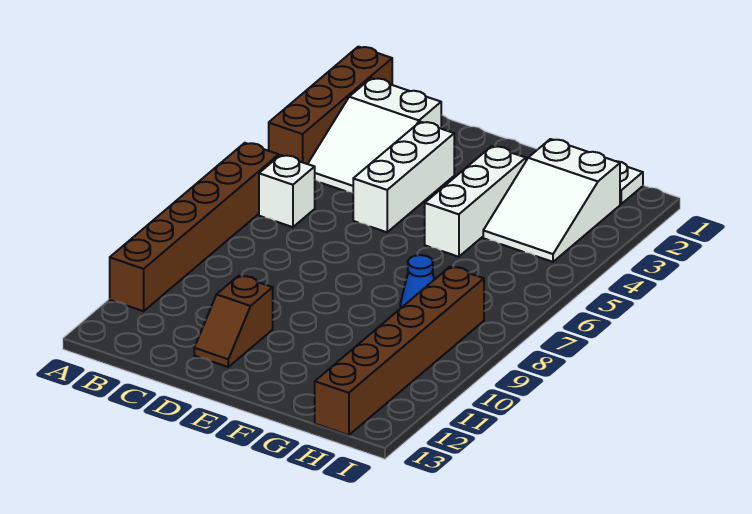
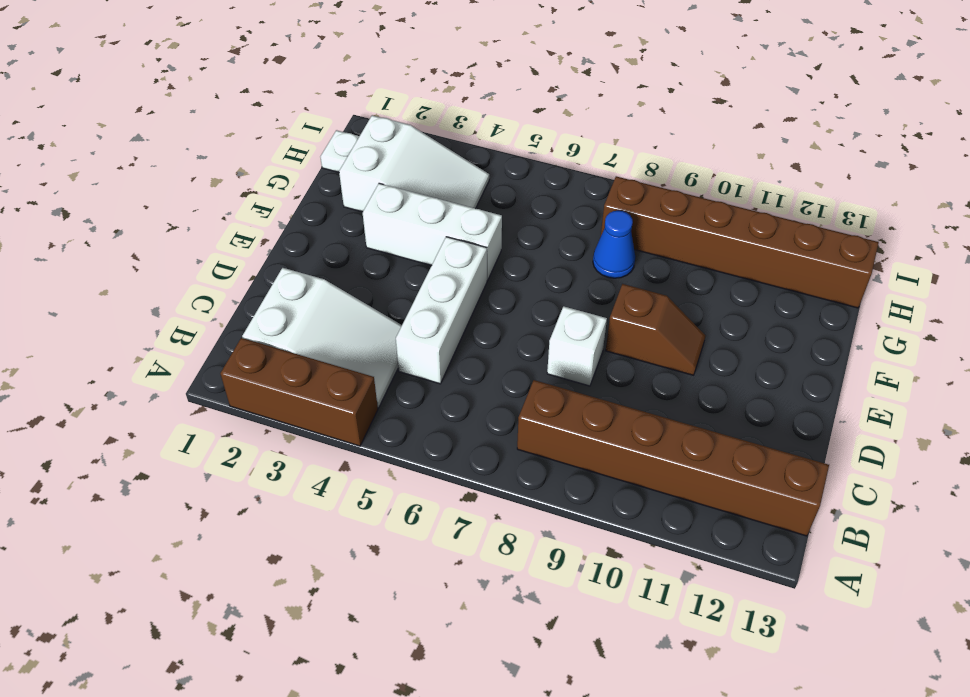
brown 1x4 brick [269,47,392,164] -> brown 1x3 brick [220,338,378,446]
brown 1x6 brick [110,143,279,311] -> brown 1x6 brick moved to [517,380,829,536]
white 1x1 brick [259,155,315,227] -> white 1x1 brick moved to [547,306,607,386]
white 1x3 brick [353,122,454,232] -> white 1x3 brick turned to [396,237,487,384]
brown 1x2 slope [194,276,273,367] -> brown 1x2 slope moved to [606,284,705,375]

